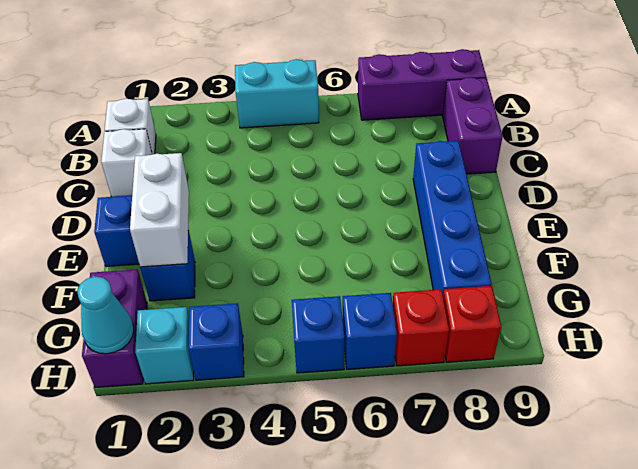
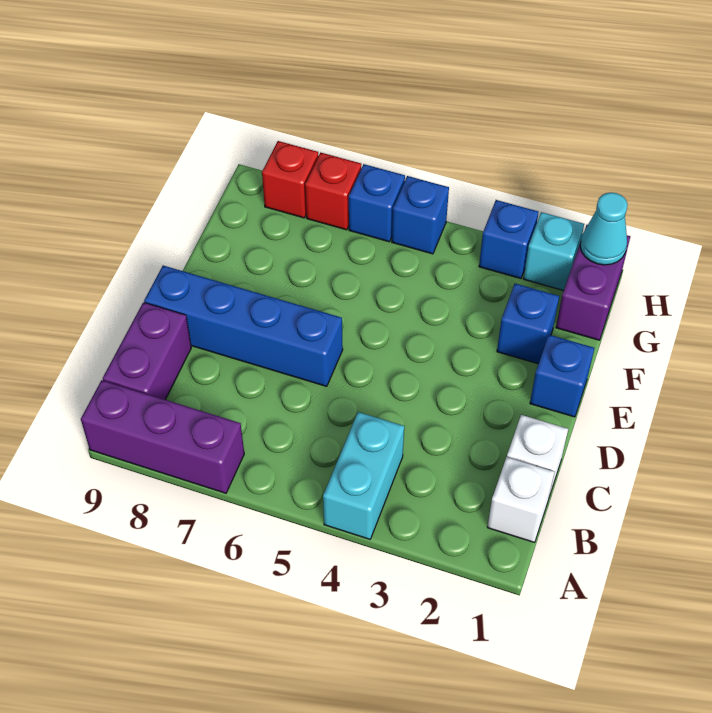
cyan 1x2 brick [235,59,319,128] -> cyan 1x2 brick turned to [323,412,404,539]
blue 1x4 brick [413,141,492,294] -> blue 1x4 brick turned to [144,266,343,386]
white 1x2 brick [130,153,189,267] -> none

